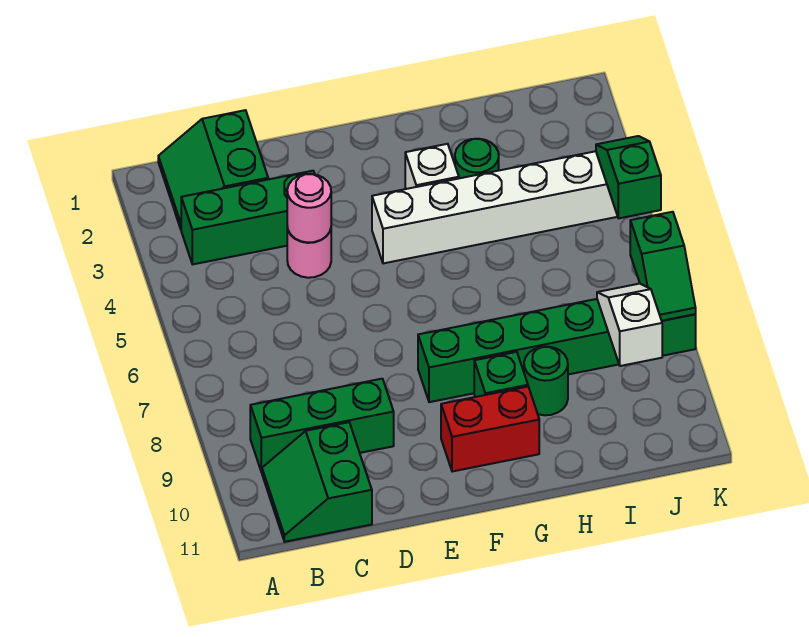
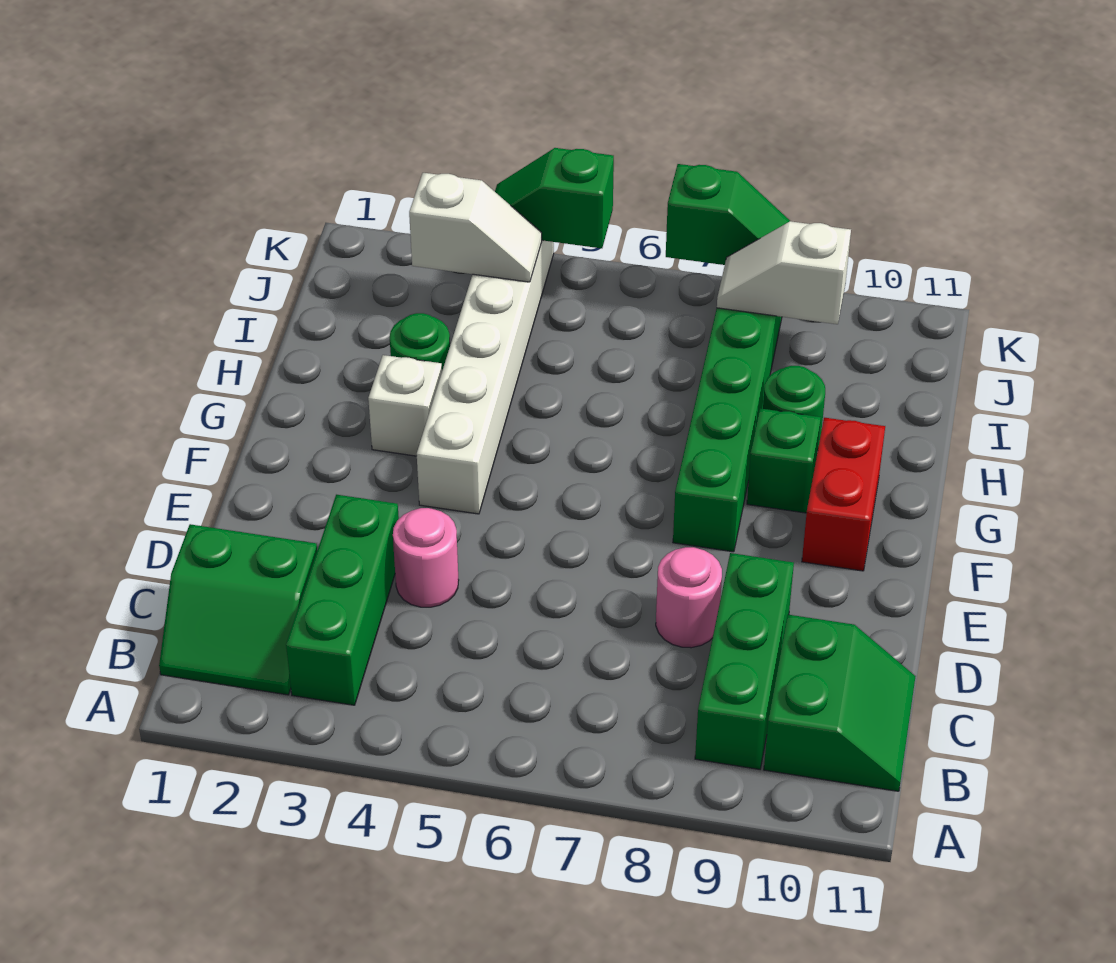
green 2x2 slope [262,422,372,542] -> green 2x2 slope turned to [764,615,916,791]
pink 1x1 round brick [287,174,331,243] -> pink 1x1 round brick moved to [656,547,722,648]
none -> white 1x2 slope [409,173,542,282]

